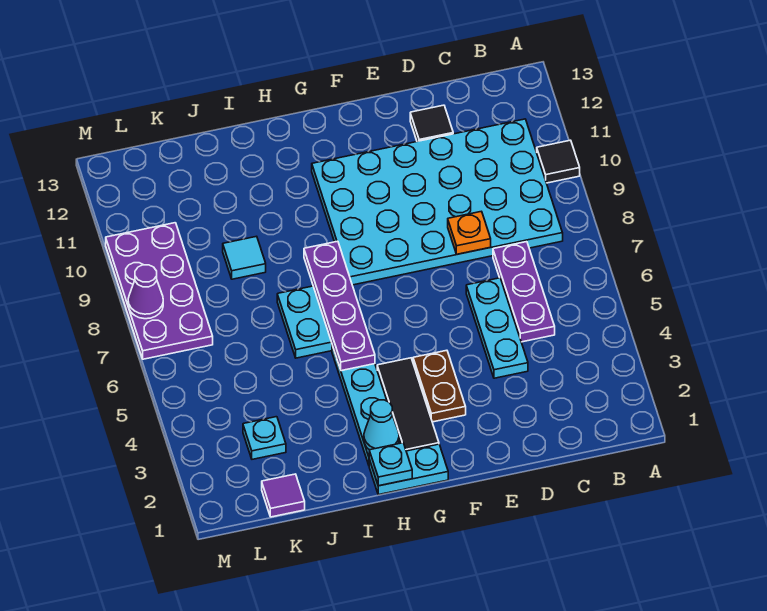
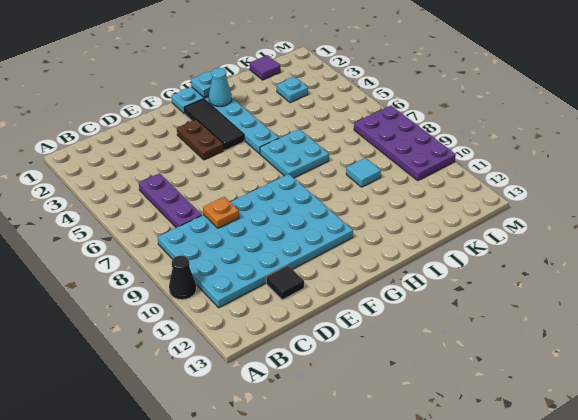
black 1x1 tile [537,140,580,183] -> black 1x1 cone [169,256,196,300]
cyan 1x3 plate [466,278,528,378] -> none
purple 1x4 plate [304,241,375,371] -> none
purple 1x1 cone [128,265,163,319] -> none

